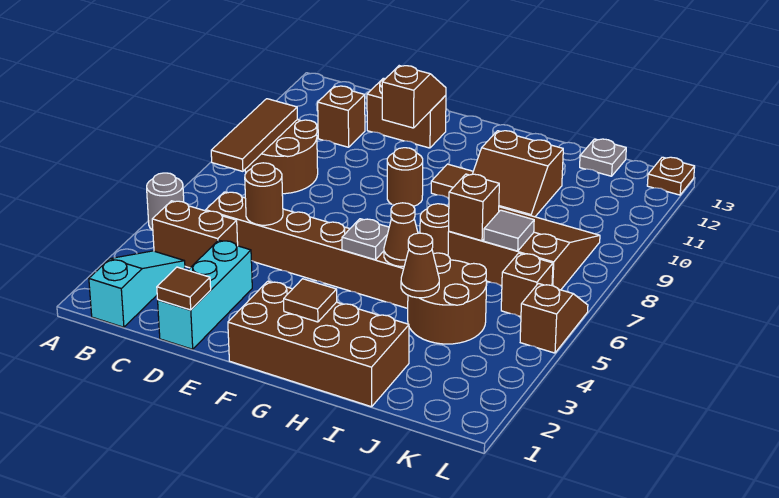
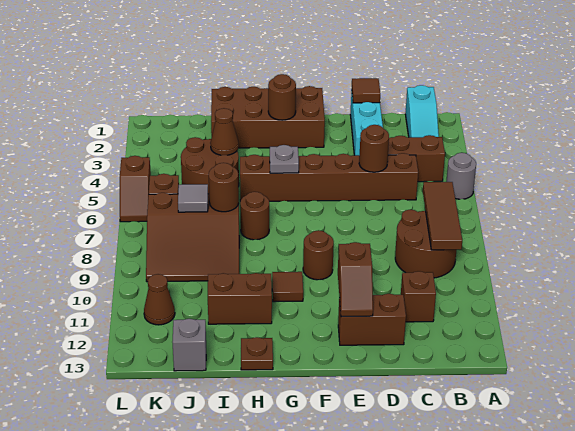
brown 1x1 tile [284,279,337,322] -> brown 1x1 round brick [268,74,296,120]
brown 1x1 cone [384,203,418,266] -> brown 1x1 cone moved to [144,274,175,325]
brown 1x1 brick [449,174,499,241] -> brown 1x1 round brick [209,163,239,212]
grey 1x1 plate [580,139,626,176] -> grey 1x1 brick [172,319,206,371]
brown 1x1 plate [647,157,695,195] -> brown 1x1 plate moved to [241,337,273,370]

